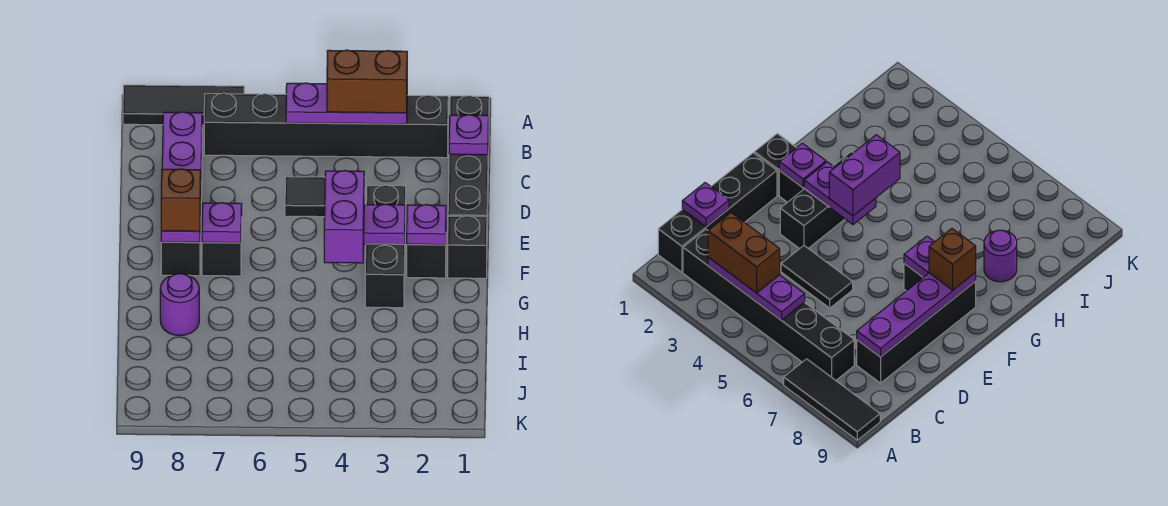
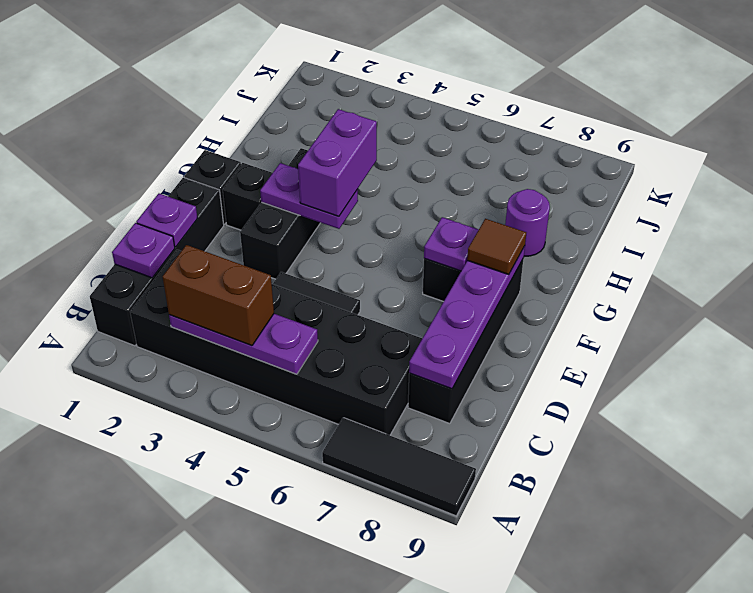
black 1x6 brick [204,93,448,158] -> black 2x6 brick [130,250,422,435]
purple 1x1 plate [407,205,446,245] -> purple 1x1 plate moved to [136,194,198,247]
brown 1x1 brick [161,169,201,231] -> brown 1x1 tile [467,219,526,274]

